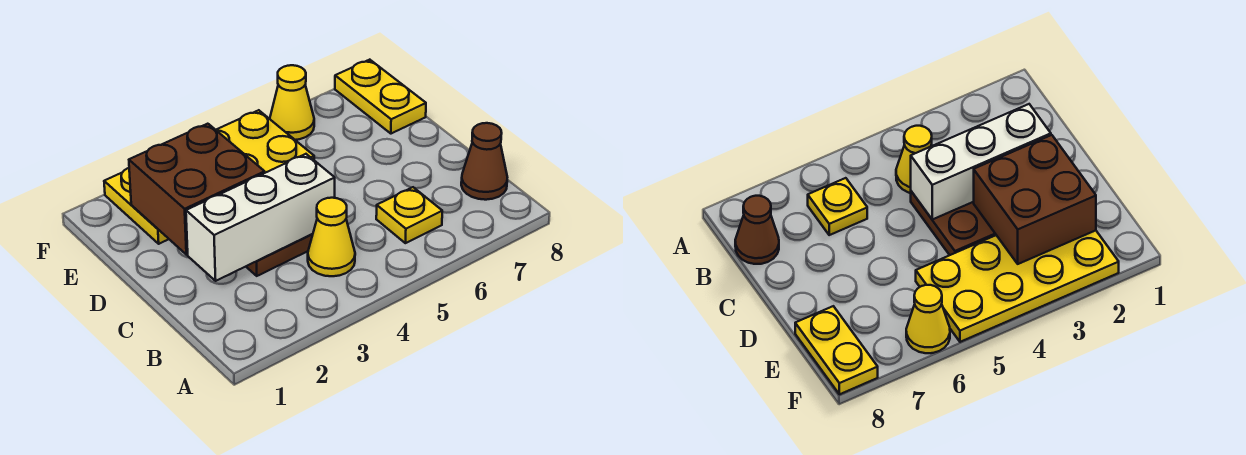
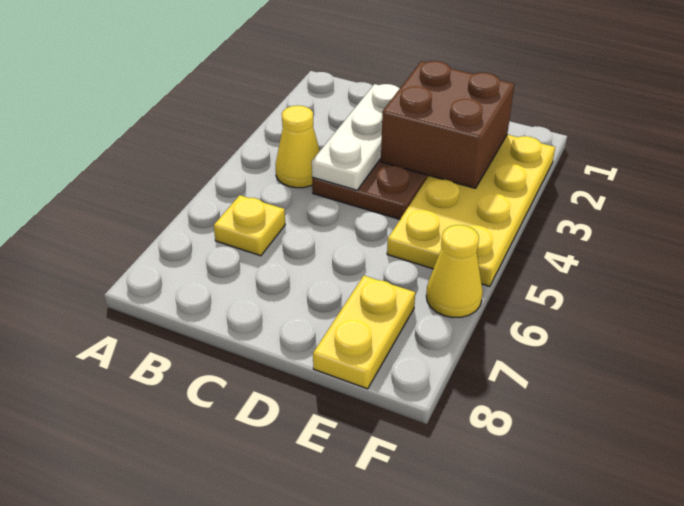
brown 1x1 cone [461,123,507,200] -> none
white 1x3 brick [186,154,335,281] -> white 1x3 plate [312,84,400,190]
yellow 1x2 plate [335,60,426,134] -> yellow 1x2 plate turned to [313,276,415,389]

